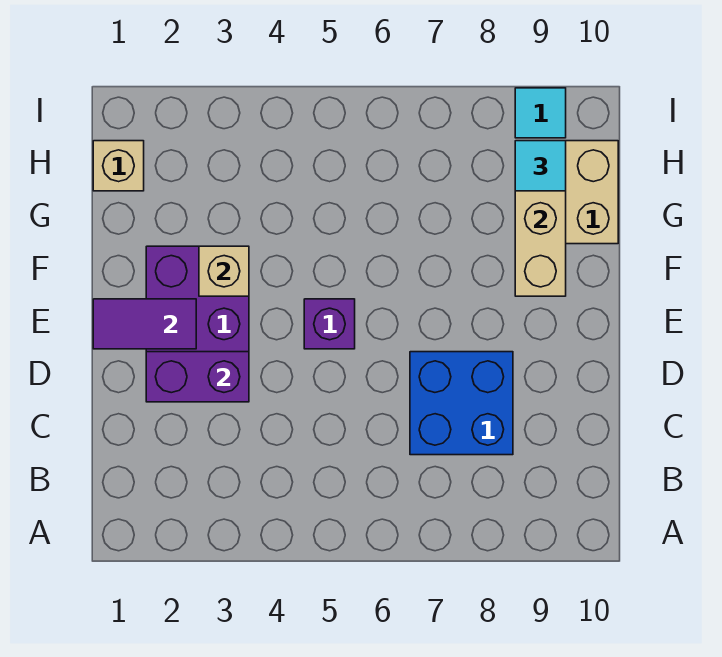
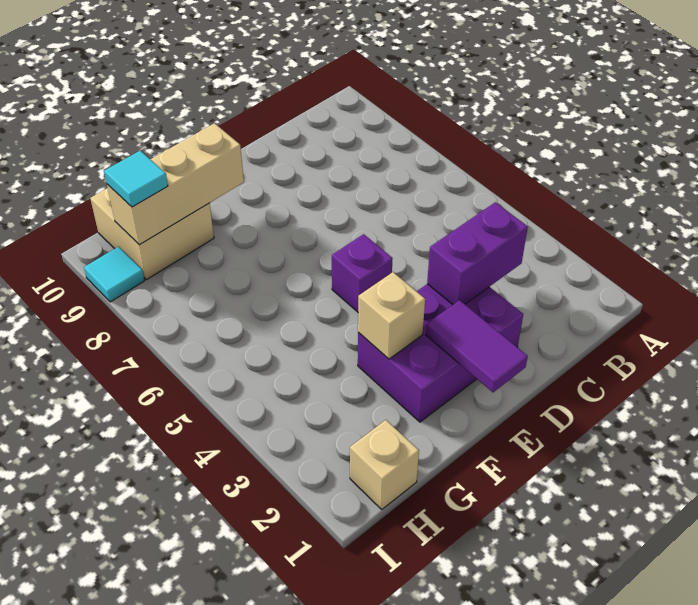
blue 2x2 brick [410,352,513,455] -> none
purple 1x2 brick [146,352,249,402] -> purple 1x2 brick turned to [427,202,528,305]

